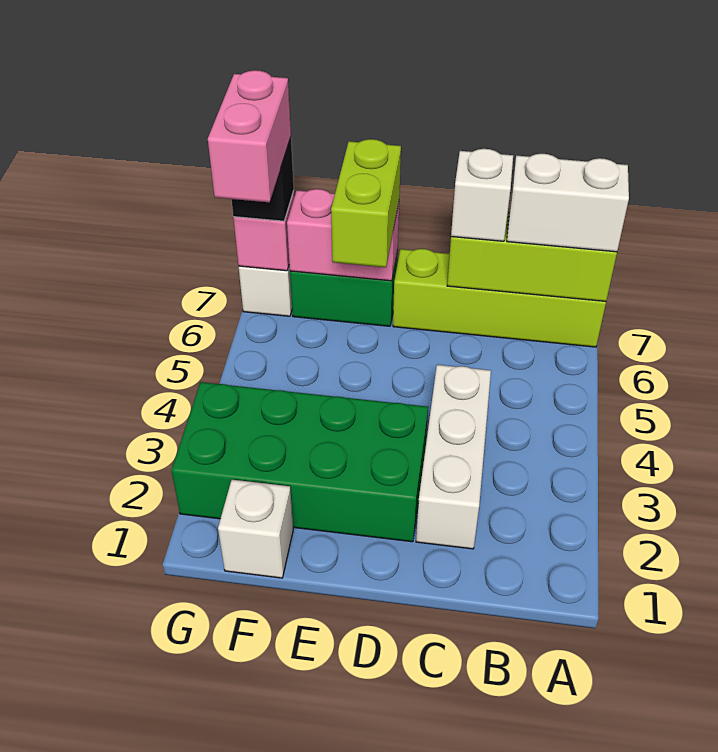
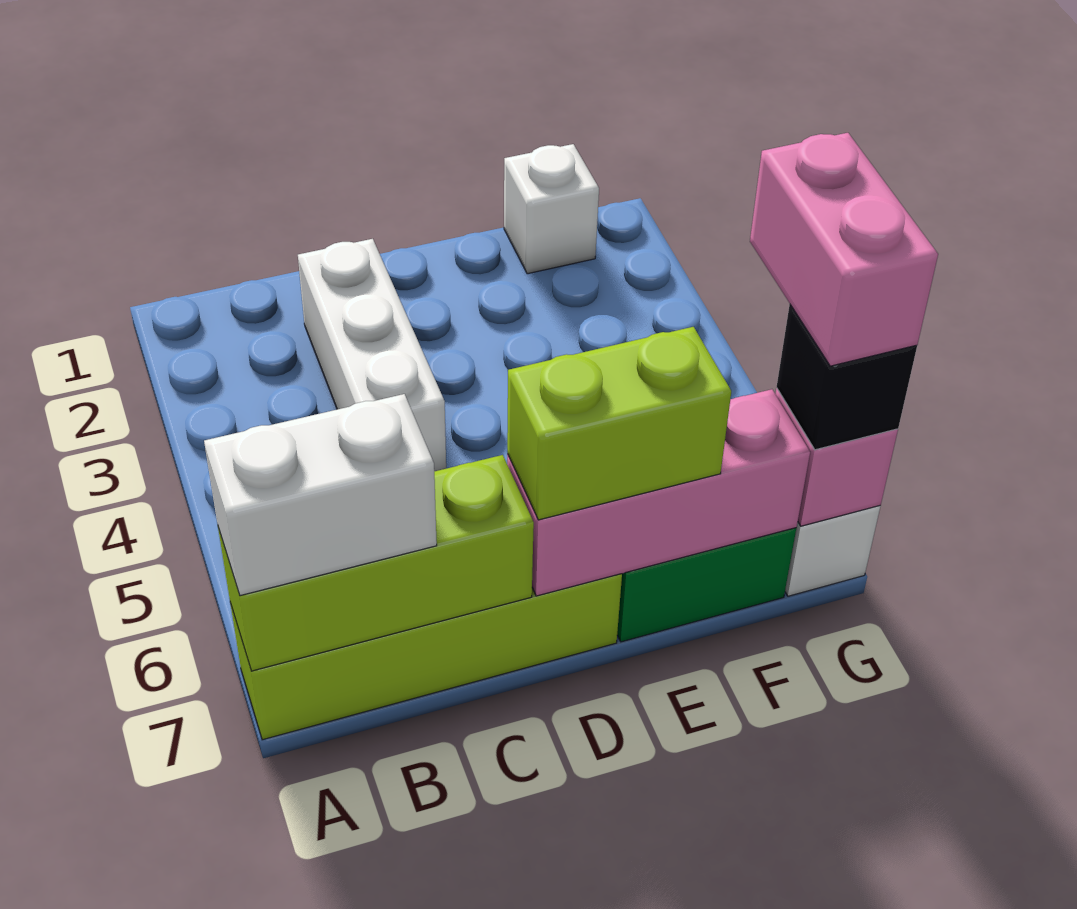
white 1x1 brick [451,149,513,241] -> none
green 2x4 brick [171,382,428,542] -> none
lime 1x2 brick [331,139,401,267] -> lime 1x2 brick turned to [507,327,731,520]
pink 1x2 brick [287,189,399,281] -> pink 1x3 brick [507,389,810,596]

